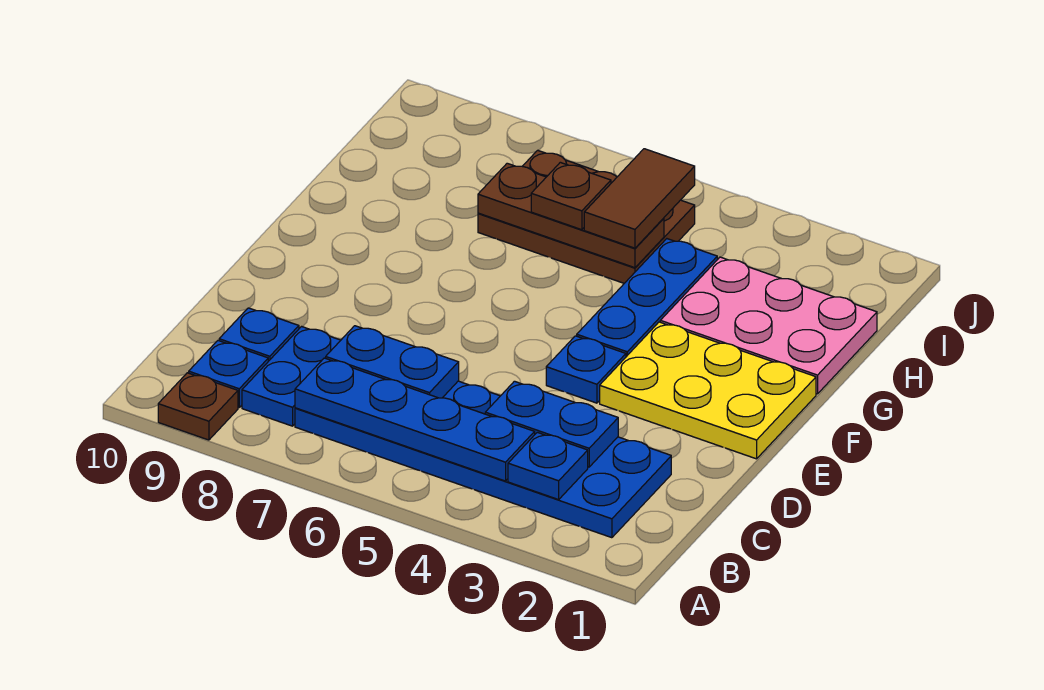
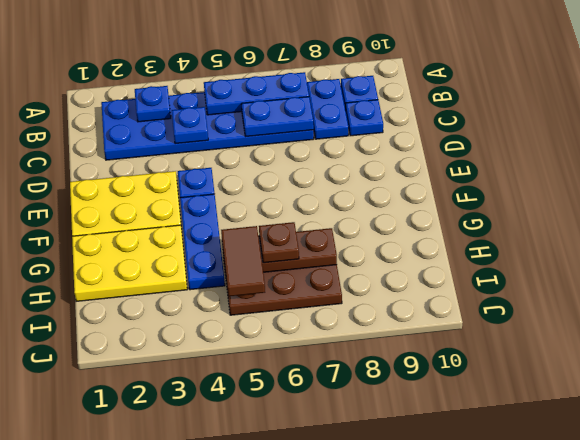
brown 1x1 plate [158,373,238,440] -> none
blue 1x4 plate [295,358,535,481] -> blue 1x3 plate [204,72,309,115]
blue 1x2 plate [485,381,618,467] -> blue 1x1 plate [172,107,208,144]
pink 2x3 plate [660,257,877,394] -> yellow 2x3 plate [72,225,187,301]

